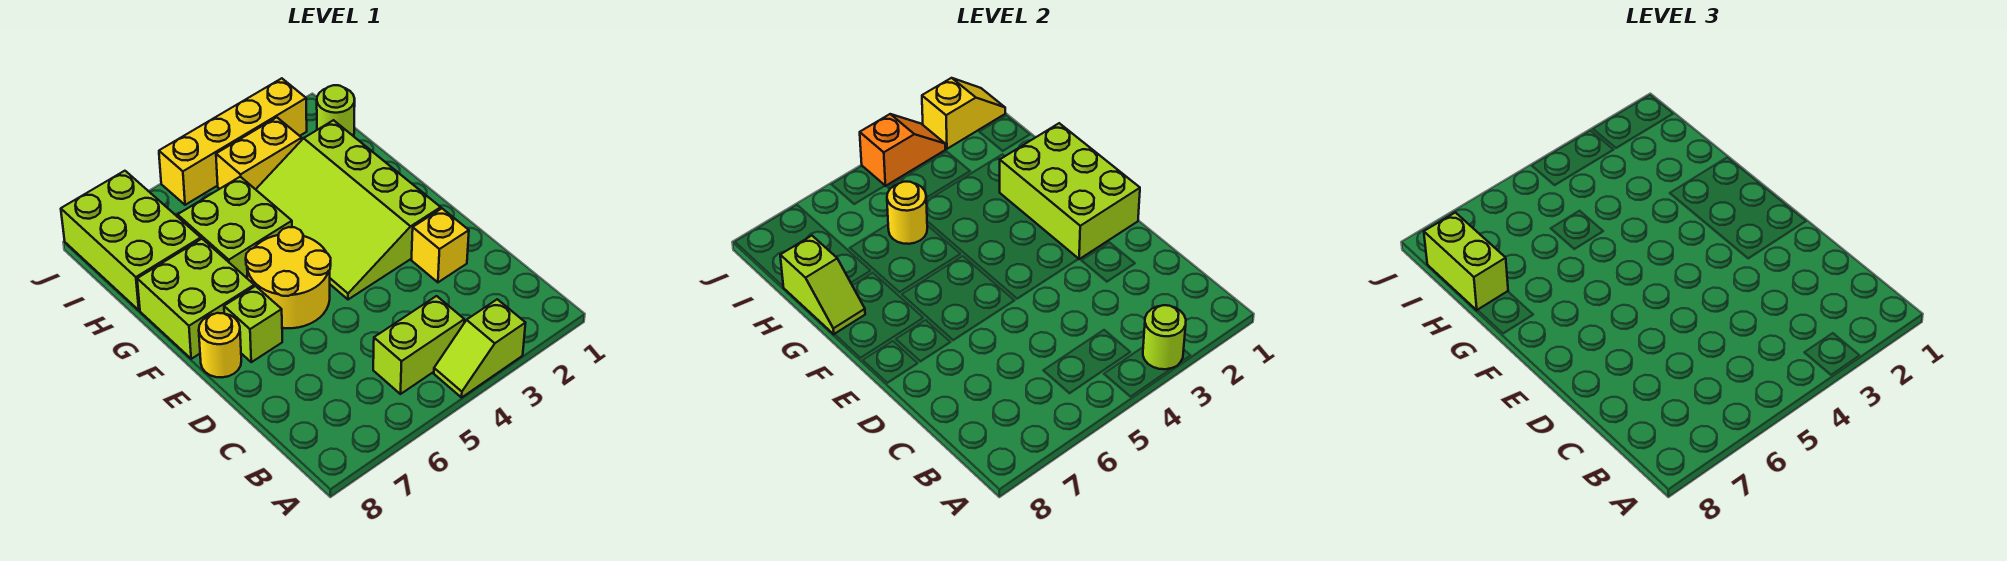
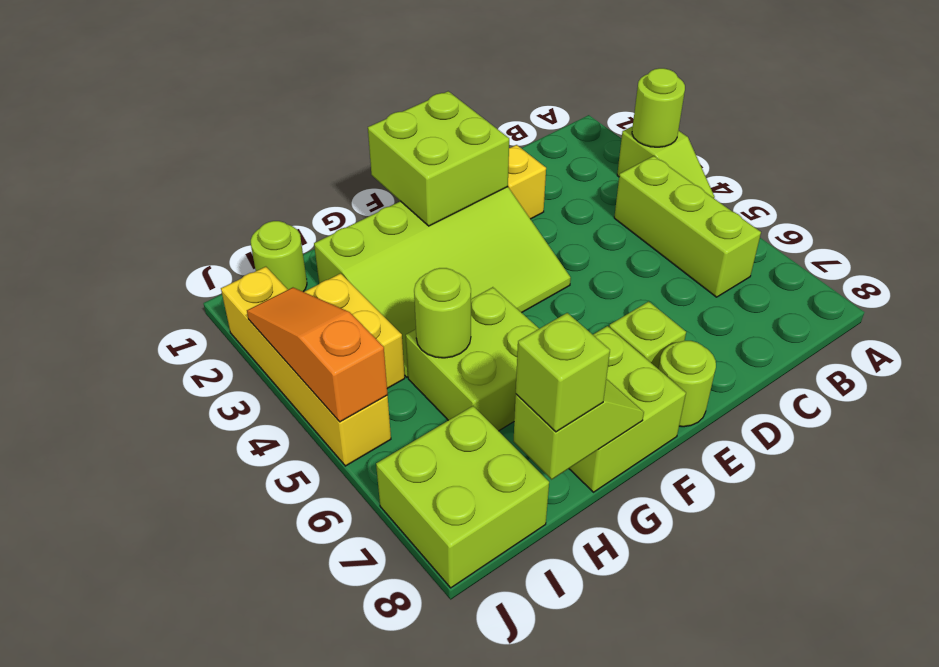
lime 1x2 brick [373,296,464,394] -> lime 1x3 brick [614,156,761,297]
lime 2x3 brick [1000,123,1140,259] -> lime 2x2 brick [368,91,509,226]
yellow 2x2 round brick [246,227,331,328] -> none
yellow 1x1 round brick [199,313,241,377] -> lime 1x1 round brick [658,341,716,427]
yellow 1x1 round brick [887,182,927,244] -> lime 1x1 round brick [414,268,471,358]
lime 2x3 brick [61,171,201,310] -> lime 2x2 brick [376,406,549,588]
lime 1x2 brick [1424,213,1508,310] -> lime 1x1 brick [516,313,610,432]
yellow 1x2 slope [922,78,1005,149] -> none
orange 1x2 slope [860,114,946,186] -> orange 1x3 slope [247,288,388,422]

